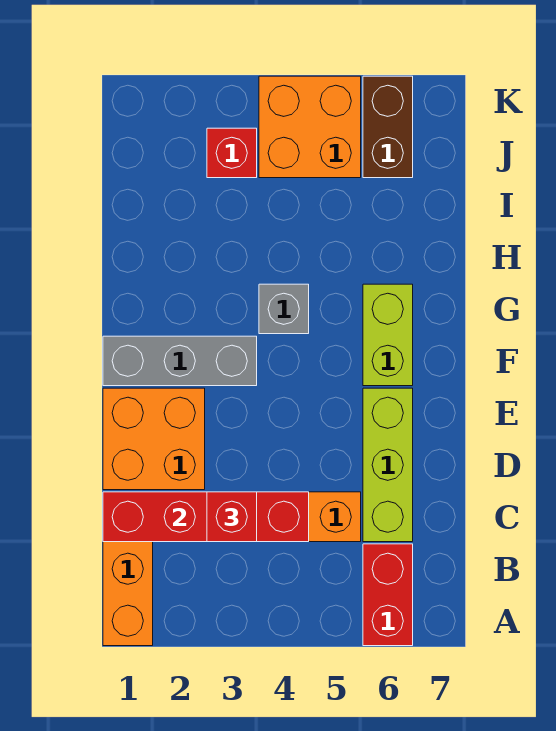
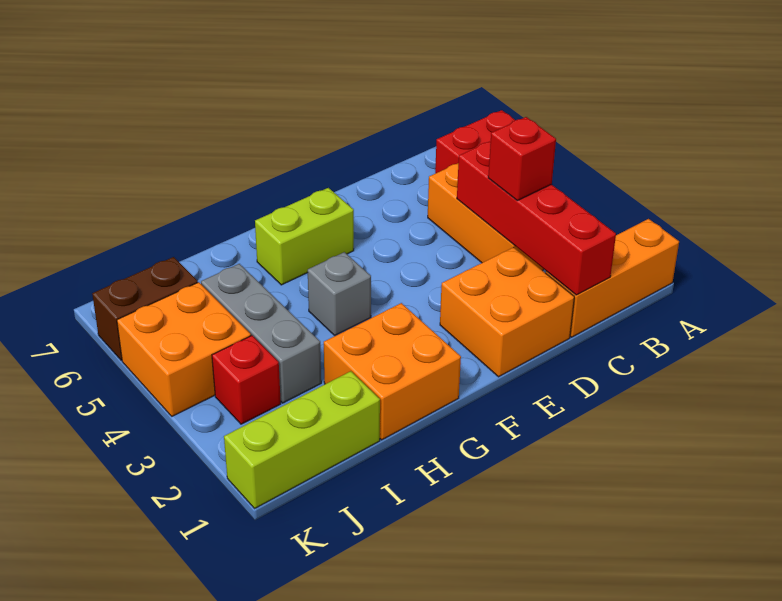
lime 1x3 brick [363,388,413,542] -> lime 1x3 brick moved to [224,371,380,508]
grey 1x3 brick [103,336,257,386] -> grey 1x3 brick moved to [201,264,321,403]
none -> orange 2x2 brick [324,303,461,440]

